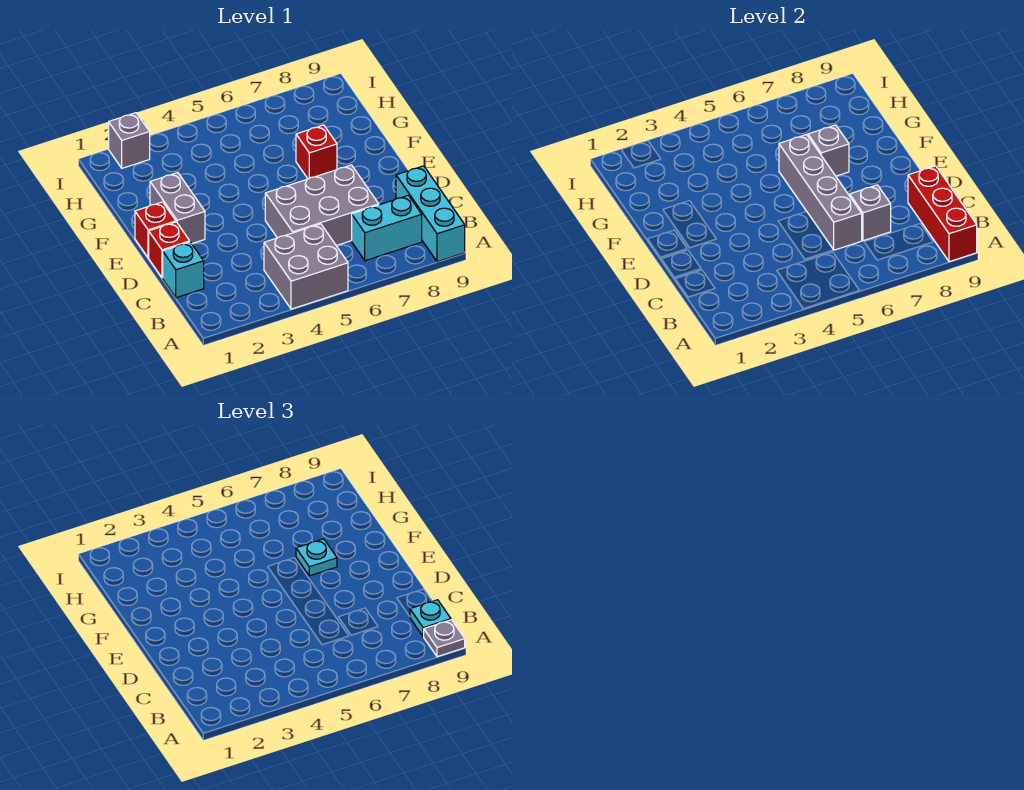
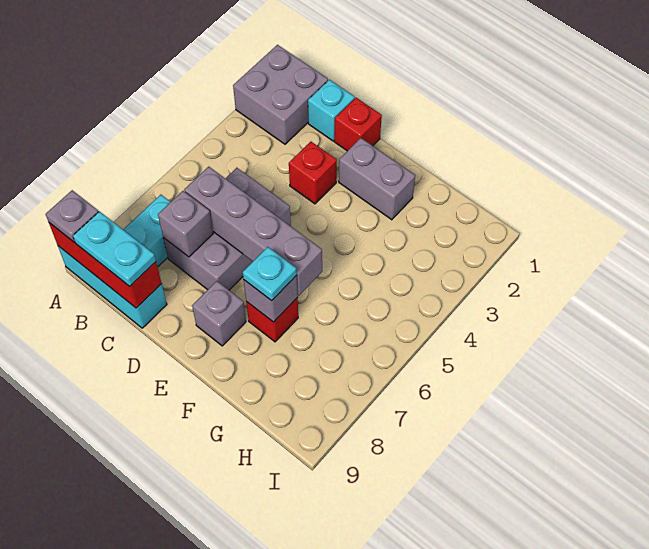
grey 2x2 brick [264,224,348,309] -> grey 2x2 brick moved to [233,45,328,144]
cyan 1x1 plate [410,600,451,637] -> cyan 1x2 plate [73,211,156,286]
red 1x1 brick [135,202,176,258] -> red 1x1 brick moved to [289,142,337,204]
grey 1x1 brick [109,113,150,168] -> grey 1x1 brick moved to [192,281,246,346]

